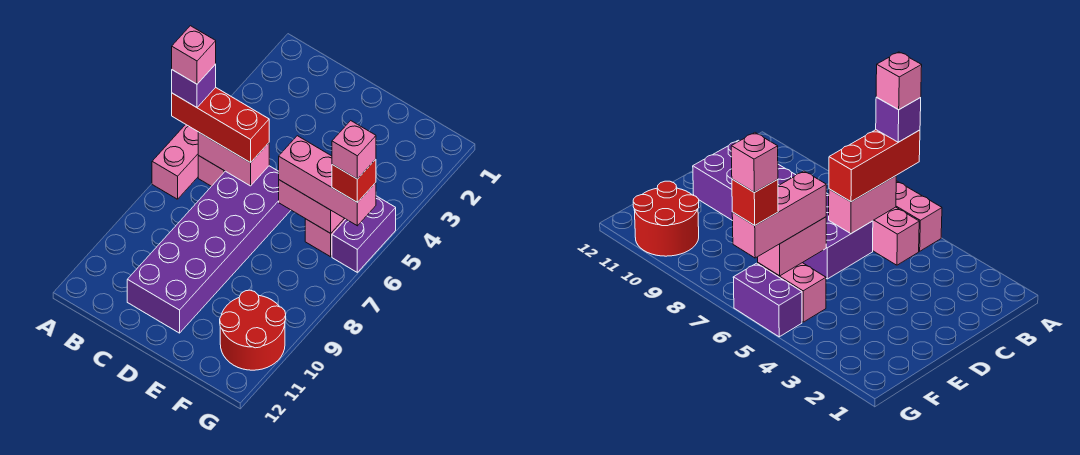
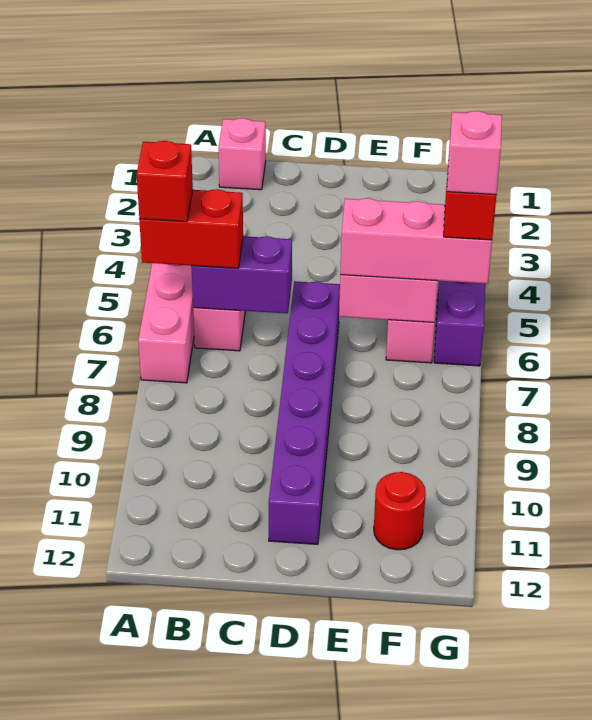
red 1x3 brick [172,87,269,163] -> red 1x2 brick [139,189,243,268]
purple 1x1 brick [172,64,216,107] -> red 1x1 brick [137,141,193,222]
pink 1x1 brick [172,26,216,84] -> pink 1x1 brick moved to [219,118,266,190]
pink 1x2 brick [198,132,269,186] -> purple 1x2 brick [191,236,292,313]
purple 2x6 brick [127,166,291,333] -> purple 1x6 brick [269,281,340,544]
red 2x2 round brick [220,290,286,370] -> red 1x1 round brick [374,472,426,550]

